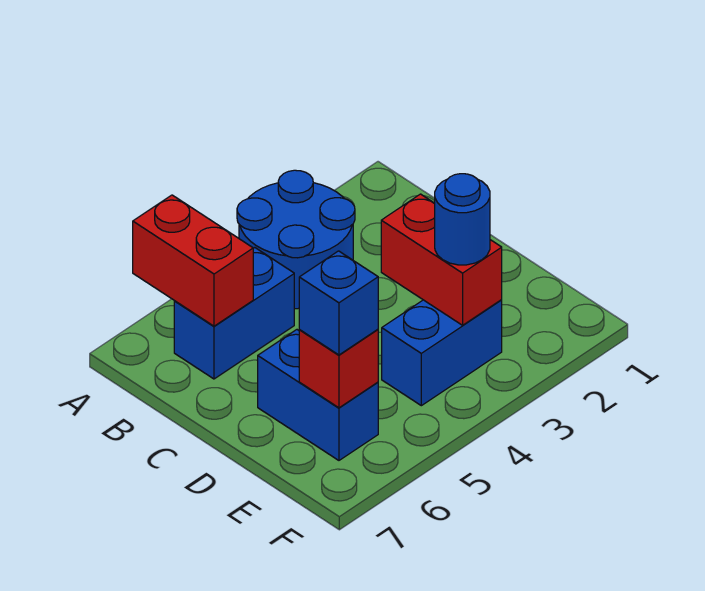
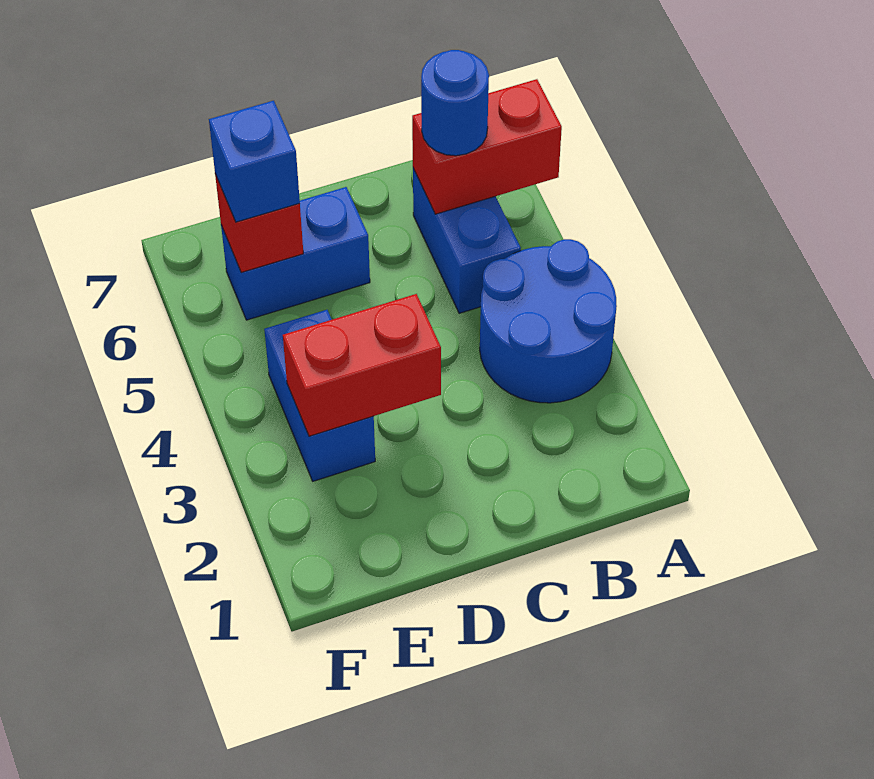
blue 1x1 round brick [435,174,490,265] -> blue 1x1 round brick moved to [421,50,489,156]

